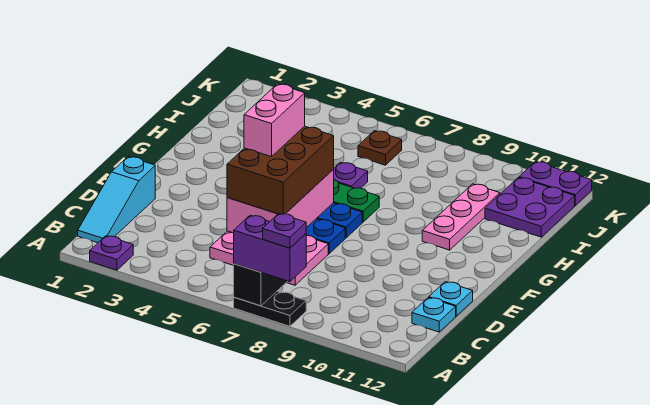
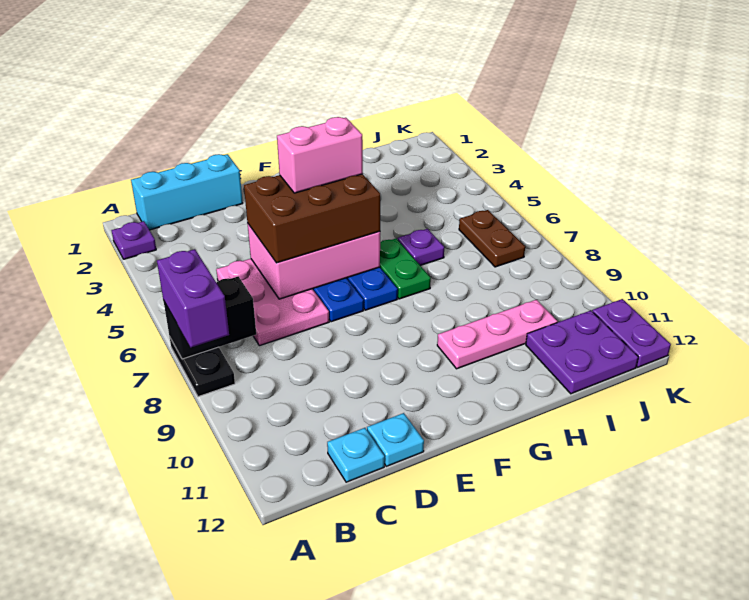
purple 1x1 plate [263,214,306,248] -> none
cyan 1x3 slope [78,157,155,243] -> cyan 1x3 brick [131,154,243,230]
brown 1x1 plate [358,131,402,165] -> brown 1x2 plate [459,210,525,267]

